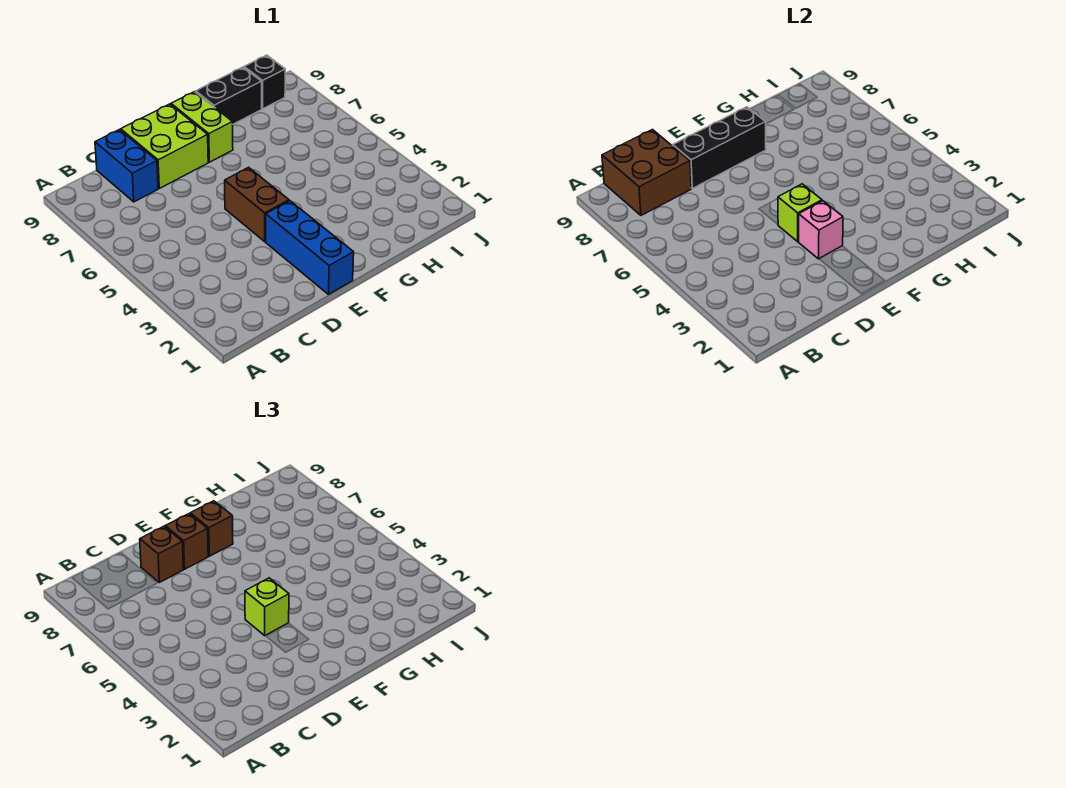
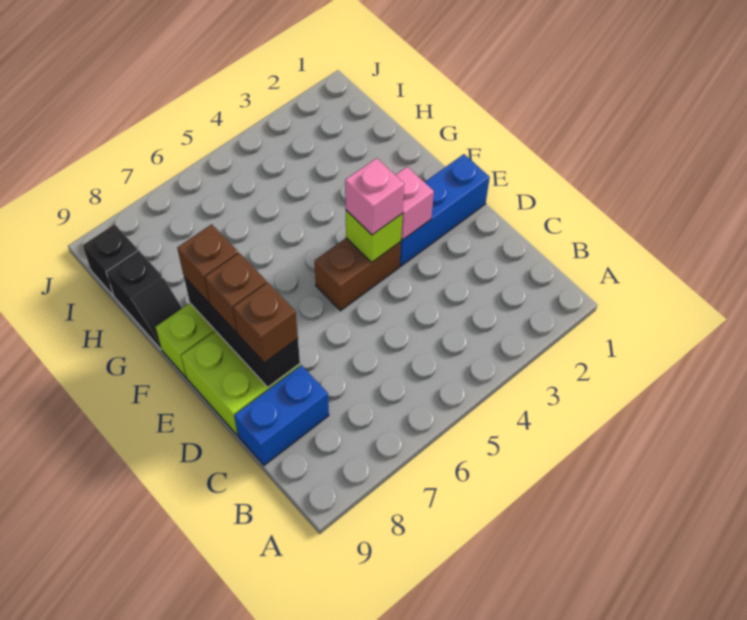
brown 2x2 brick [602,130,691,215] -> none
lime 1x1 brick [245,578,289,636] -> pink 1x1 brick [345,158,404,235]
black 1x2 brick [196,67,262,124] -> black 1x2 slope [106,250,182,349]

